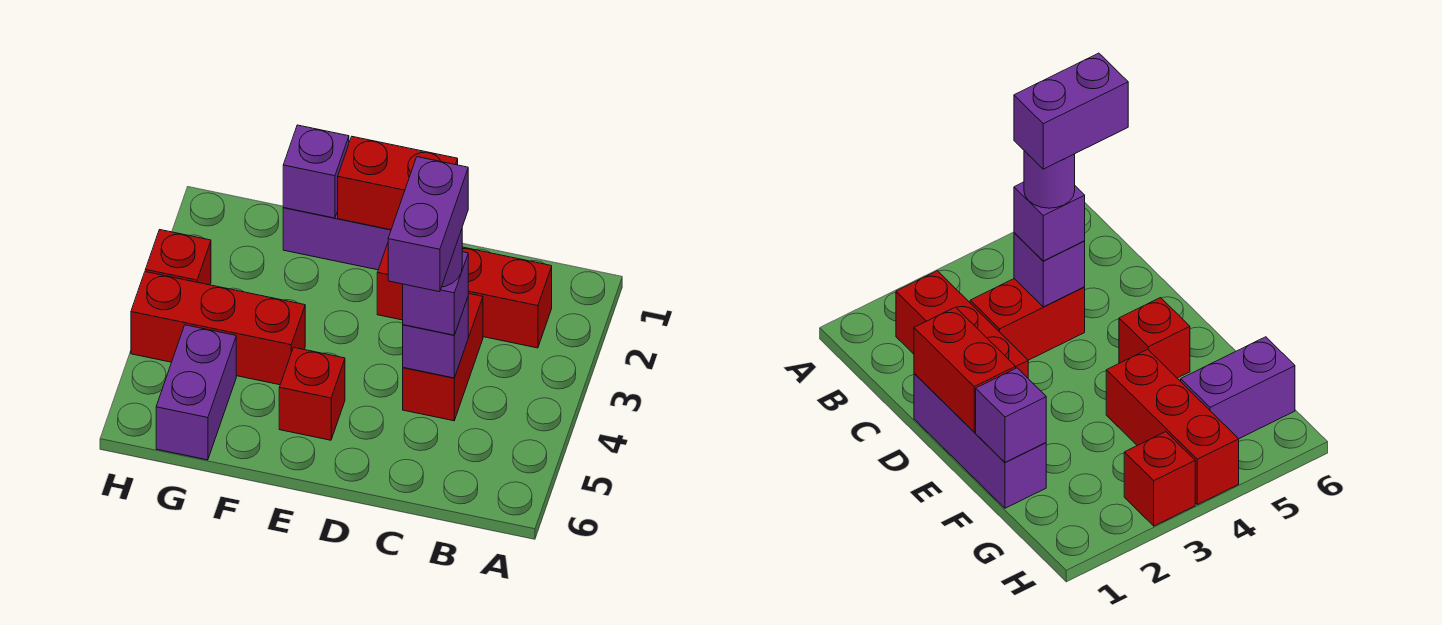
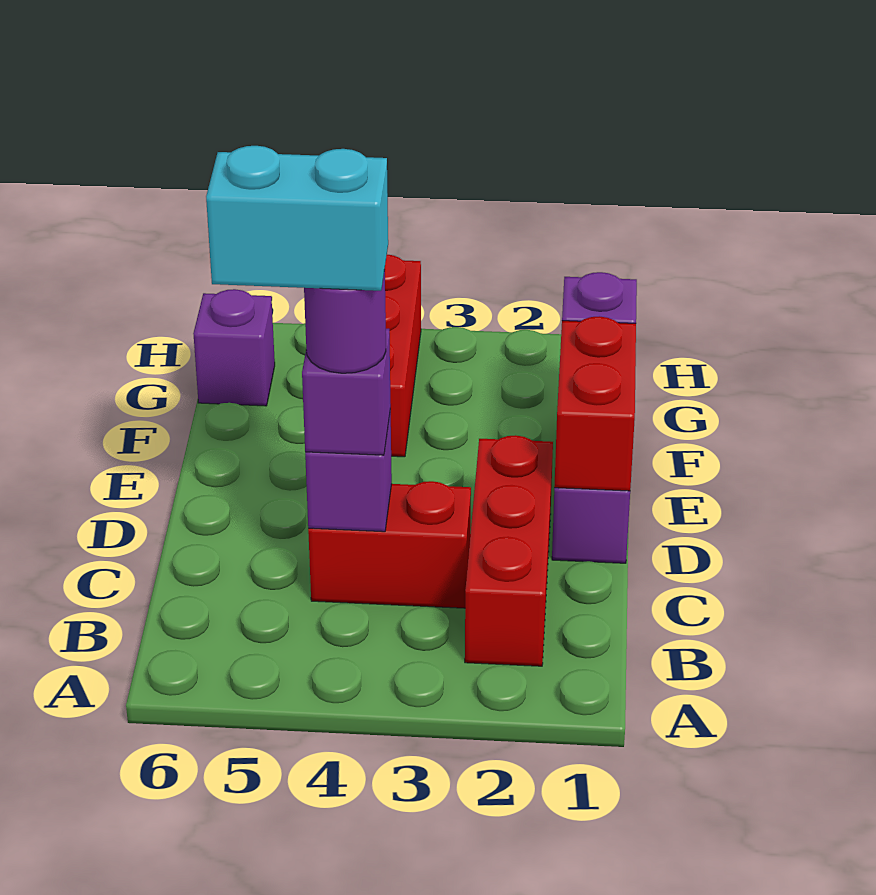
purple 1x2 brick [388,157,468,292] -> cyan 1x2 brick [206,146,388,291]
red 1x1 brick [279,347,345,440] -> none
purple 1x2 brick [156,325,236,460] -> purple 1x1 brick [193,289,275,406]
red 1x1 brick [145,230,211,285] -> none

